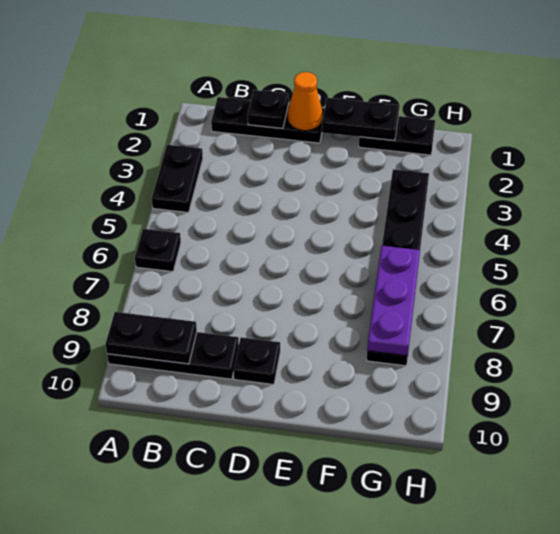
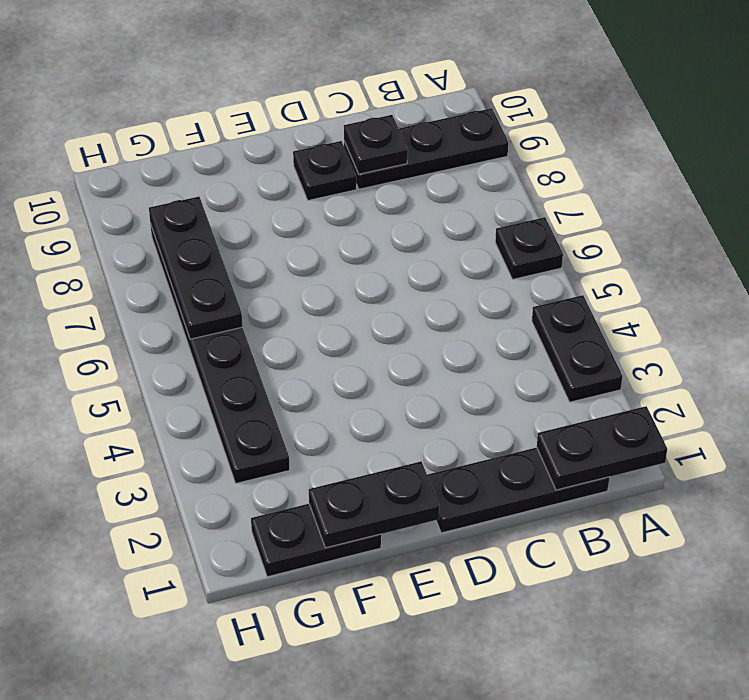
black 1x2 plate [106,312,197,364] -> black 1x2 plate moved to [537,406,667,490]
black 1x1 plate [248,90,288,128] -> black 1x1 plate moved to [344,115,408,174]
orange 1x1 cone [288,72,323,131] -> none
purple 1x3 plate [367,246,420,356] -> black 1x3 plate [149,197,243,339]

